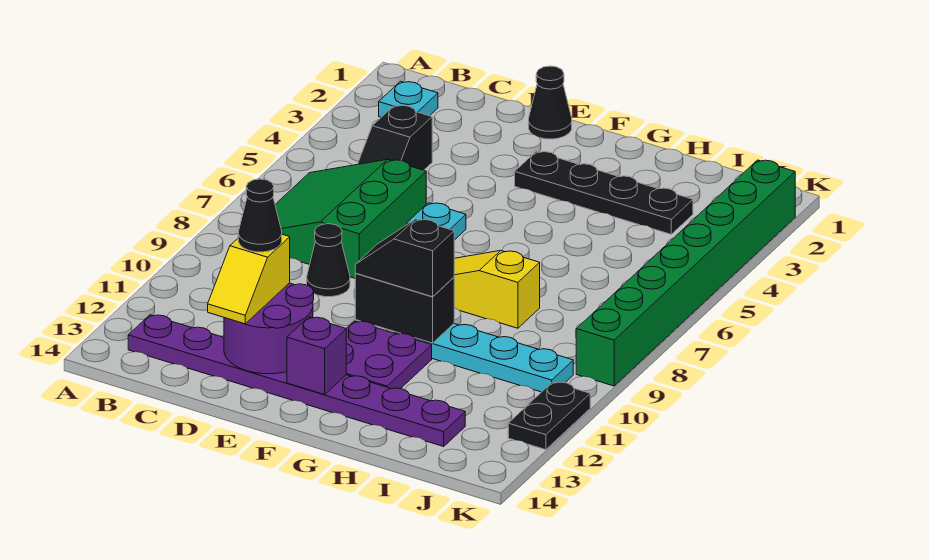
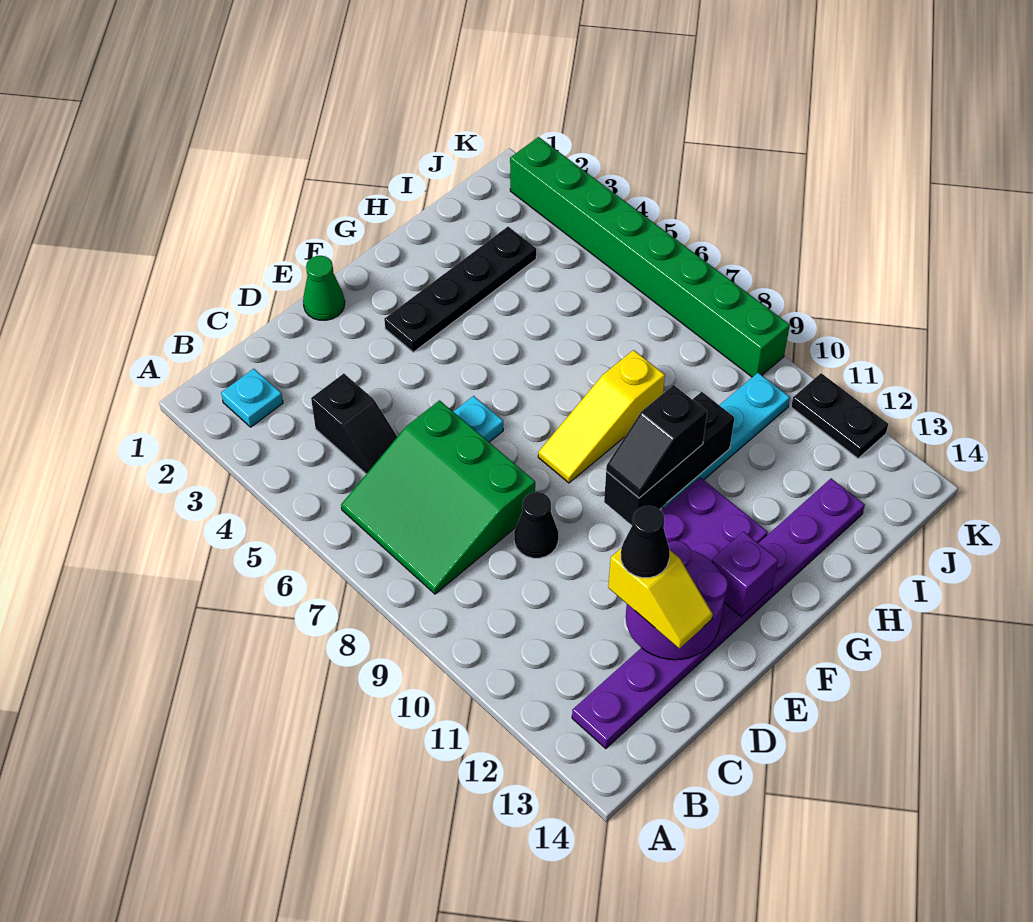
black 1x1 cone [529,66,572,139] -> green 1x1 cone [303,256,345,320]
black 1x2 brick [355,273,454,343] -> black 1x3 brick [604,392,734,525]

